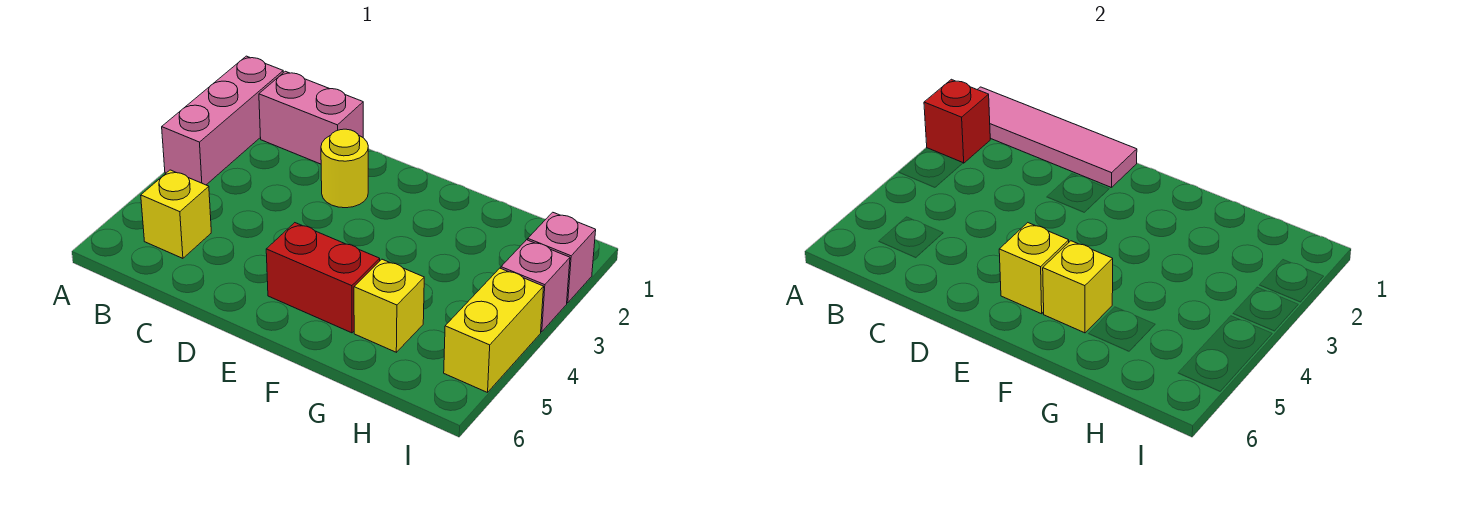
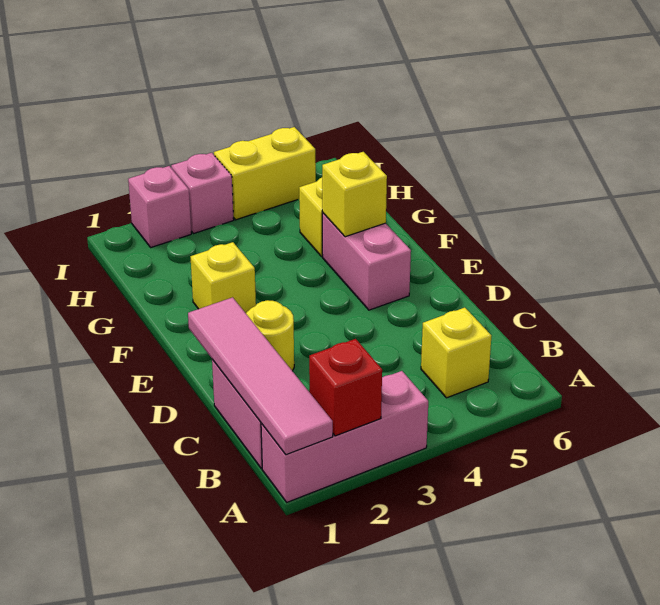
red 1x2 brick [266,223,380,333] -> pink 1x2 brick [322,213,411,310]
yellow 1x1 brick [999,223,1069,314] -> yellow 1x1 brick moved to [191,242,256,313]

